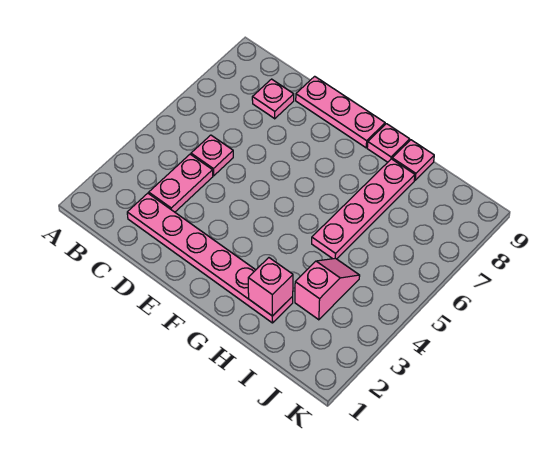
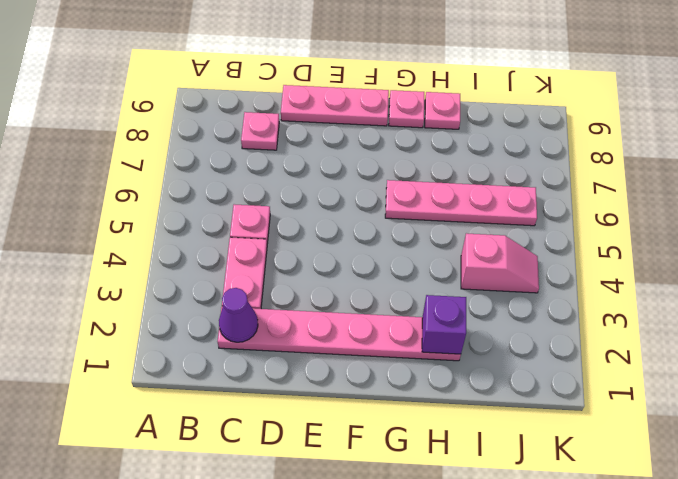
none -> purple 1x1 cone [219,288,258,342]
pink 1x1 brick [248,258,293,316] -> purple 1x1 brick [422,295,466,354]
pink 1x4 plate [312,159,415,259] -> pink 1x4 plate turned to [385,180,537,226]
pink 1x2 slope [295,258,360,320] -> pink 1x2 slope turned to [461,233,539,293]

